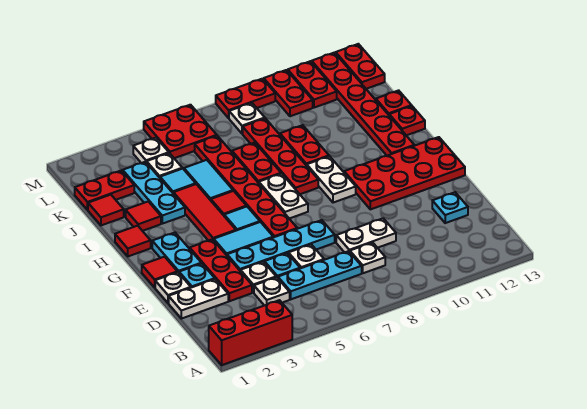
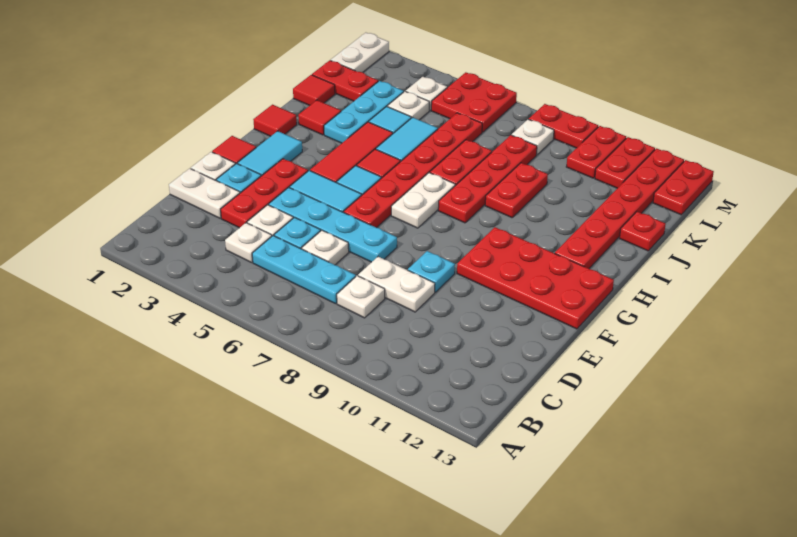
red 1x3 brick [209,300,292,365] -> none
cyan 1x1 plate [432,192,468,223] -> cyan 1x1 plate moved to [408,251,455,292]
cyan 1x2 plate [152,233,201,273] -> cyan 1x2 tile [238,131,302,176]
white 1x2 plate [307,156,356,203] -> white 1x2 plate moved to [331,33,389,72]
red 1x1 plate [389,106,425,135] -> none

